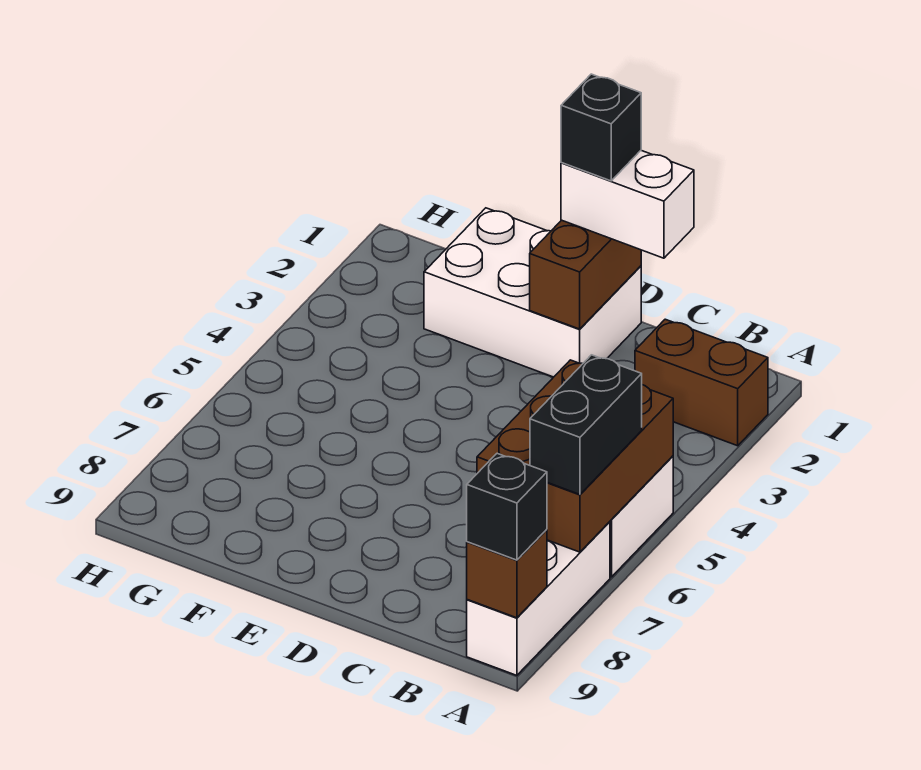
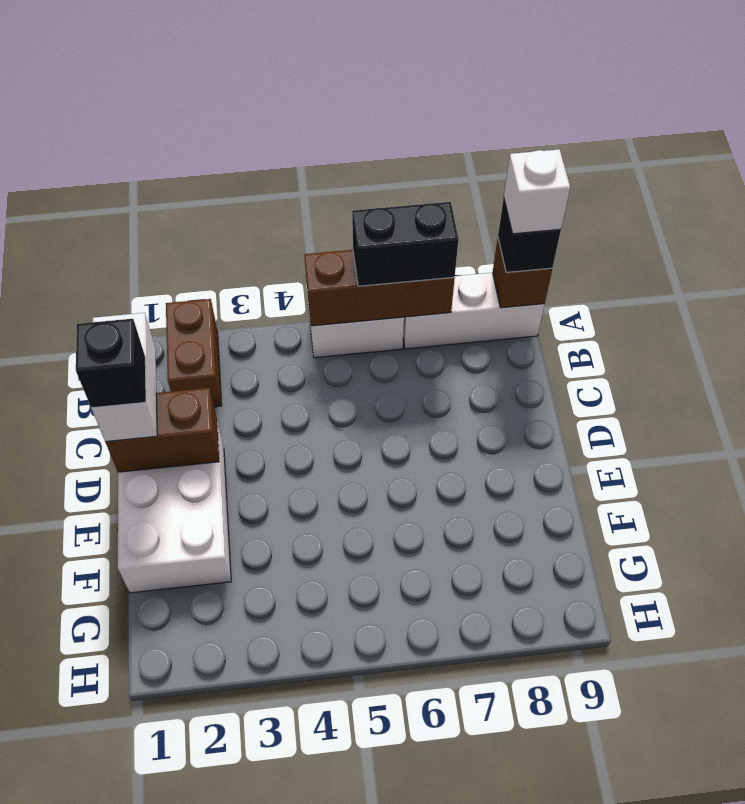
brown 2x3 brick [477,360,673,552] -> brown 1x3 brick [304,250,455,326]
none -> white 1x1 brick [504,149,570,234]

